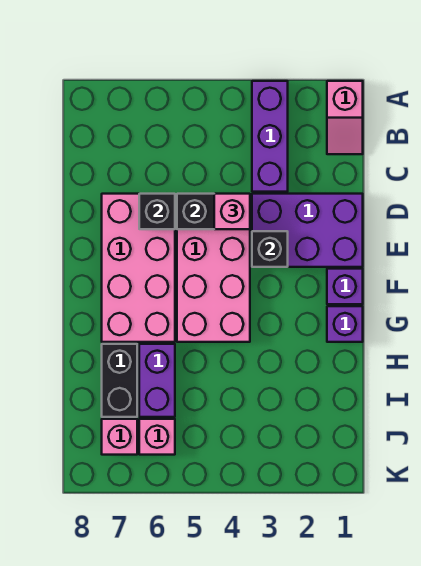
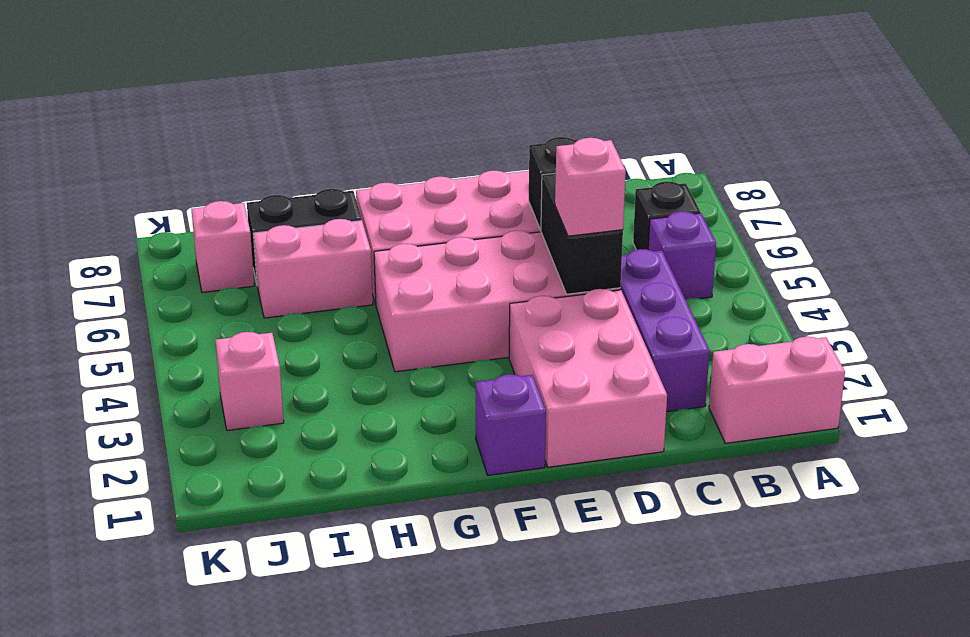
pink 1x2 slope [327,81,363,154] -> pink 1x2 brick [709,337,845,443]
purple 1x3 brick [252,81,288,192] -> purple 1x3 brick turned to [620,249,710,412]
purple 2x3 brick [252,194,363,267] -> pink 2x3 brick [509,289,667,467]
black 1x1 brick [252,231,288,267] -> black 1x1 brick moved to [633,181,700,250]
purple 1x1 brick [327,306,363,342] -> purple 1x1 brick moved to [648,211,716,300]
purple 1x2 brick [139,344,175,417] -> pink 1x2 brick [253,219,373,318]
pink 1x1 brick [139,419,175,455] -> pink 1x1 brick moved to [215,332,284,430]

